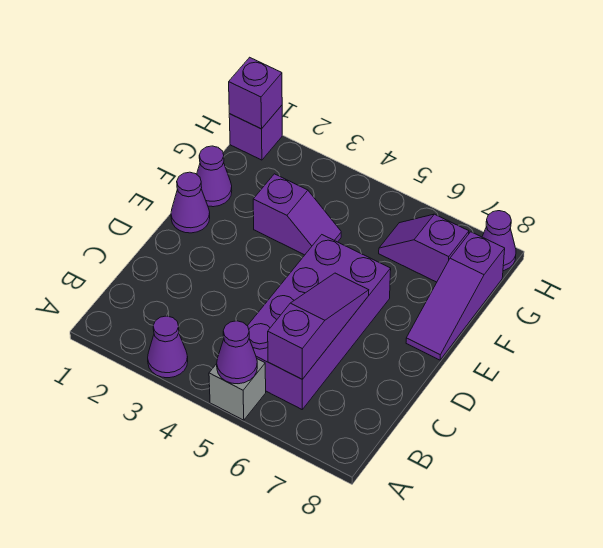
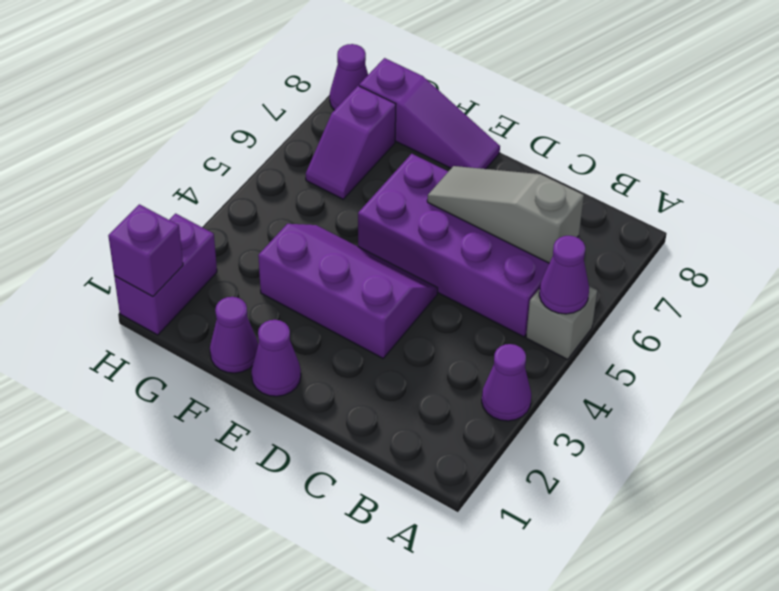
purple 1x3 slope [268,273,369,379] -> grey 1x3 slope [427,166,584,263]
purple 1x2 slope [253,174,341,255] -> purple 2x3 slope [258,224,438,358]
purple 1x1 brick [229,105,282,160] -> purple 1x2 brick [114,214,217,335]

